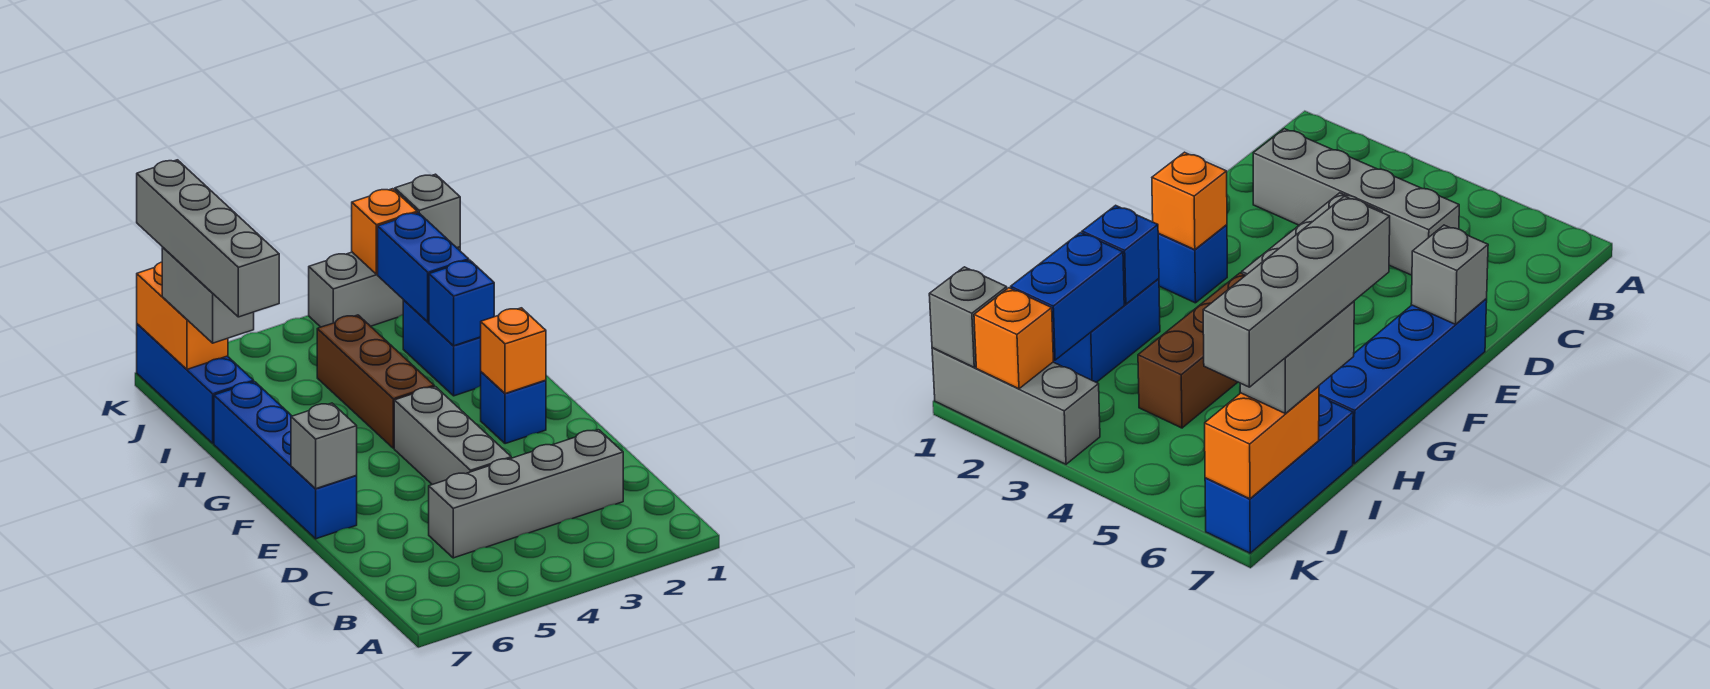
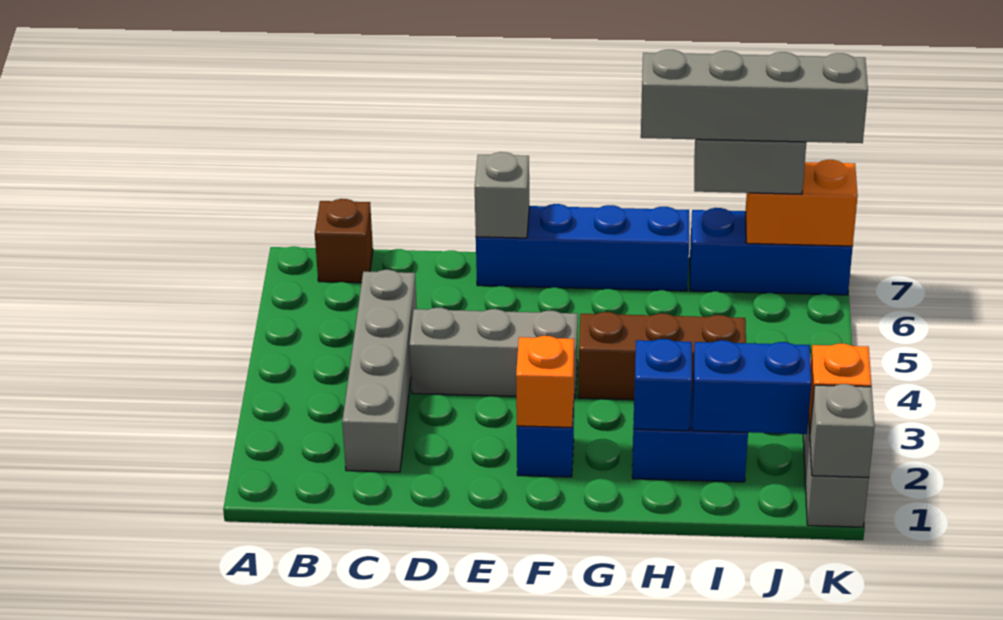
none -> brown 1x1 brick [315,199,373,283]

